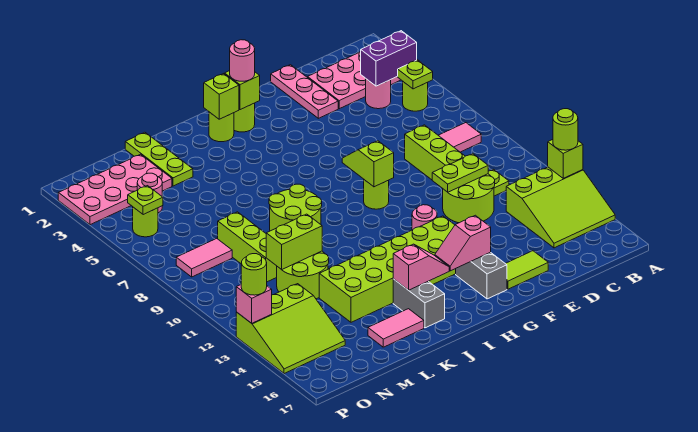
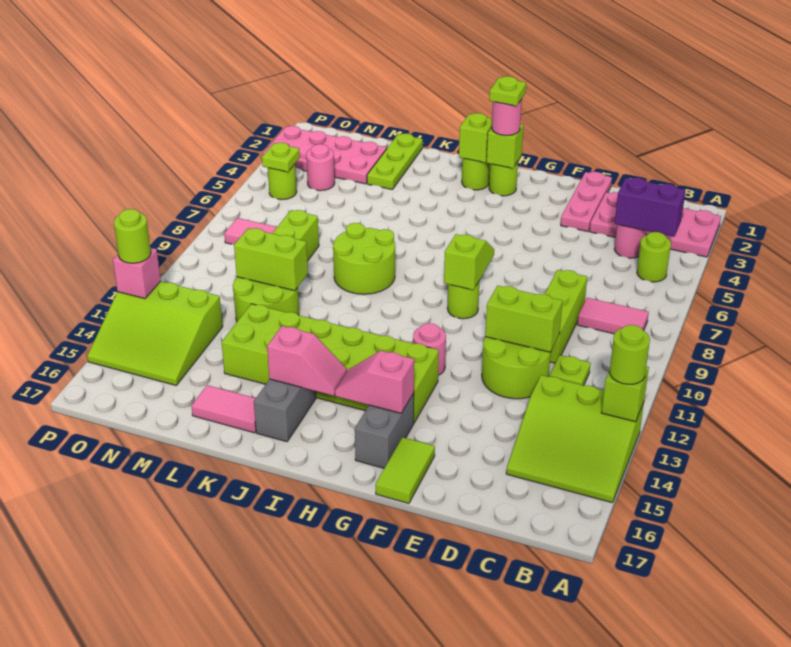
lime 1x1 plate [398,60,433,89] -> lime 1x1 plate moved to [489,76,526,106]
lime 1x2 plate [432,154,488,192] -> lime 1x2 brick [485,286,562,352]
lime 1x2 tile [505,251,548,289] -> lime 1x2 tile turned to [376,437,435,503]

